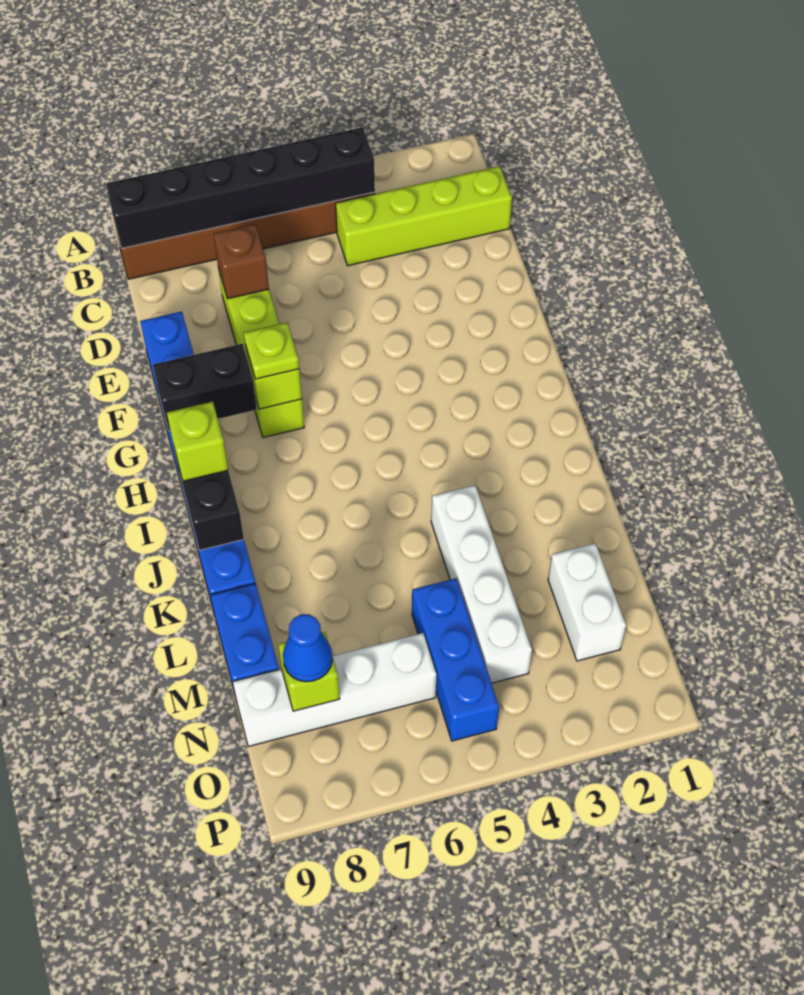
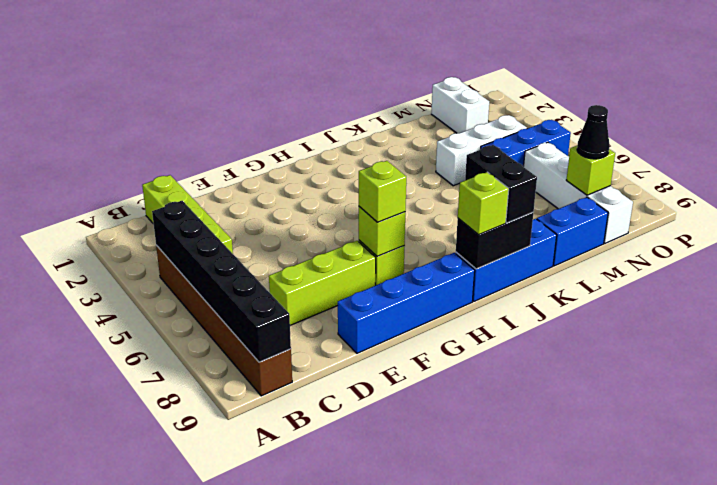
brown 1x1 brick [214,224,269,299] -> none
lime 1x1 plate [244,323,299,379] -> lime 1x1 brick [359,161,406,222]
black 1x2 brick [153,344,257,431] -> black 1x2 brick moved to [465,145,537,223]
white 1x4 brick [431,485,532,683] -> white 1x3 brick [436,115,527,186]
white 1x2 brick [548,543,626,661] -> white 1x2 brick turned to [431,77,489,133]
blue 1x1 cone [283,614,332,682] -> black 1x1 cone [577,105,609,159]

